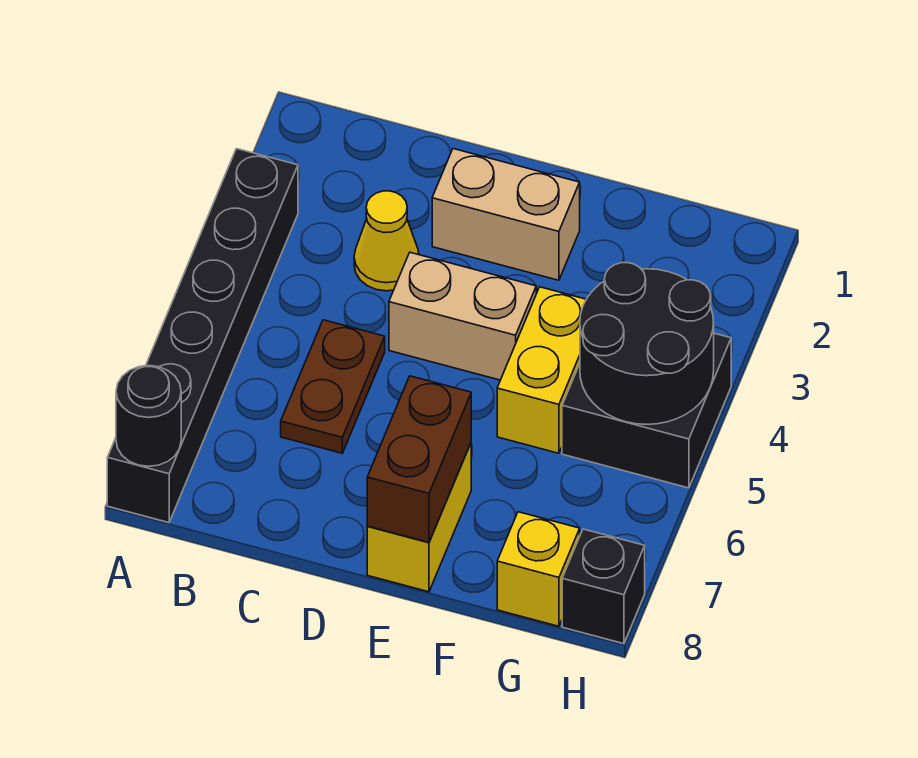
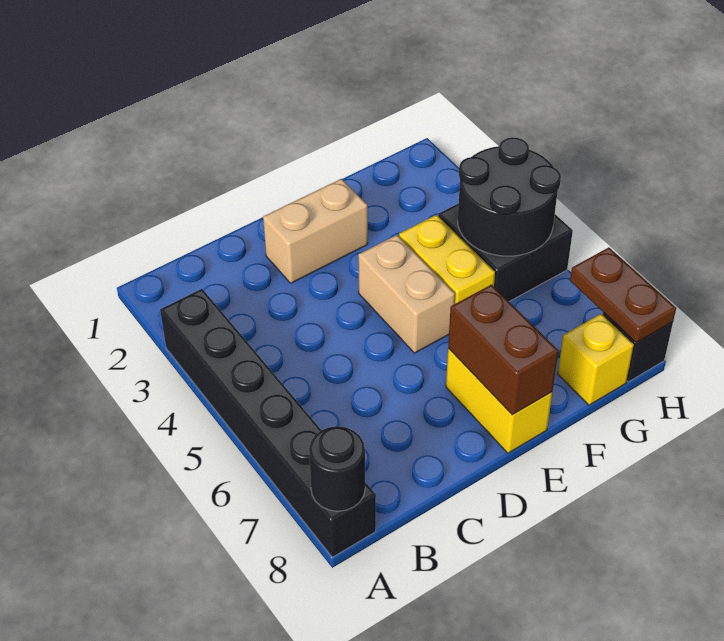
yellow 1x1 cone [354,191,419,291] -> none
brown 1x2 plate [281,320,385,453] -> brown 1x2 plate moved to [570,247,676,343]
tan 1x2 brick [389,252,536,380] -> tan 1x2 brick turned to [358,235,455,353]

